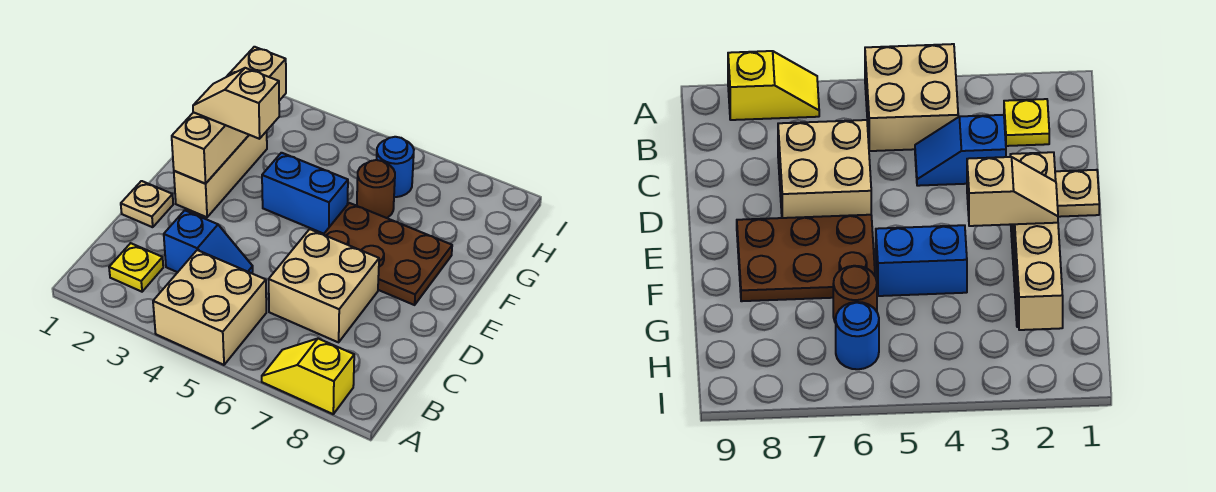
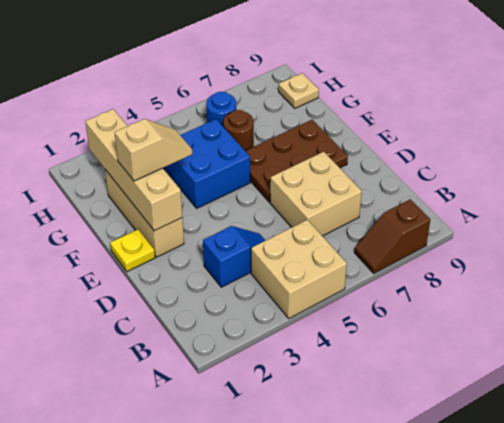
yellow 1x2 slope [262,339,354,414] -> brown 1x2 slope [354,199,430,273]
yellow 1x1 plate [109,243,163,292] -> yellow 1x1 plate moved to [110,229,155,272]
tan 1x1 plate [121,181,173,227] -> tan 1x1 plate moved to [279,73,319,108]
tan 1x2 slope [193,68,279,139] -> tan 1x2 slope turned to [115,119,192,181]
blue 1x2 brick [262,153,348,234] -> blue 2x2 brick [164,119,250,208]

